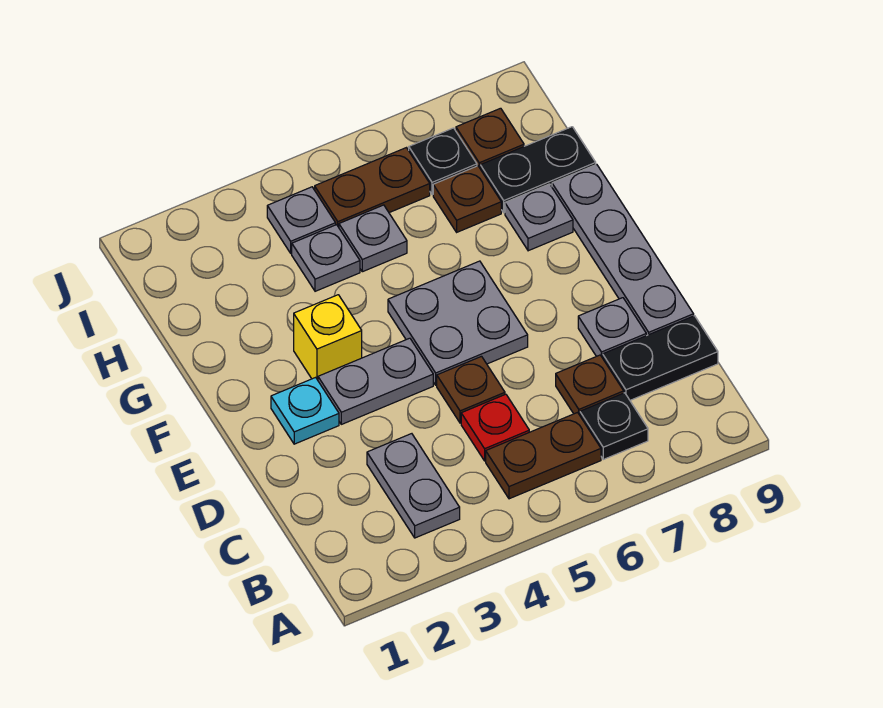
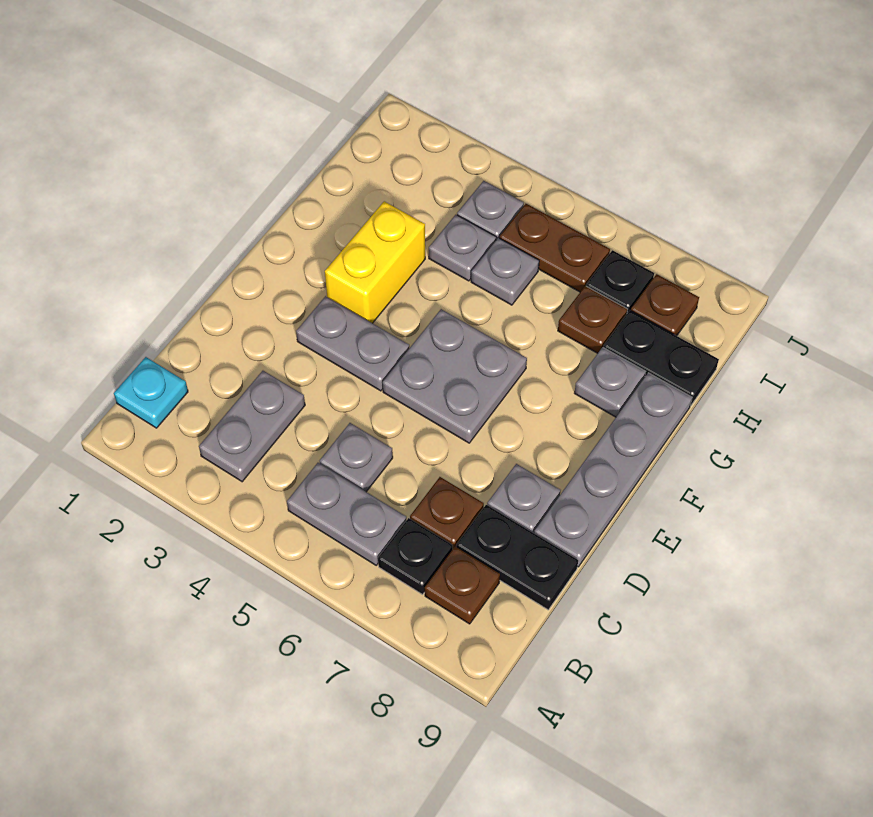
brown 1x2 plate [486,413,601,499] -> grey 1x2 plate [287,463,406,565]
red 1x1 plate [461,394,529,461] -> grey 1x1 plate [320,423,393,492]
brown 1x1 plate [437,356,505,423] -> brown 1x1 plate moved to [425,547,500,624]
cyan 1x1 plate [271,377,339,444] -> cyan 1x1 plate moved to [114,357,188,428]
yellow 1x1 brick [294,295,362,380] -> yellow 1x2 brick [325,201,425,323]

